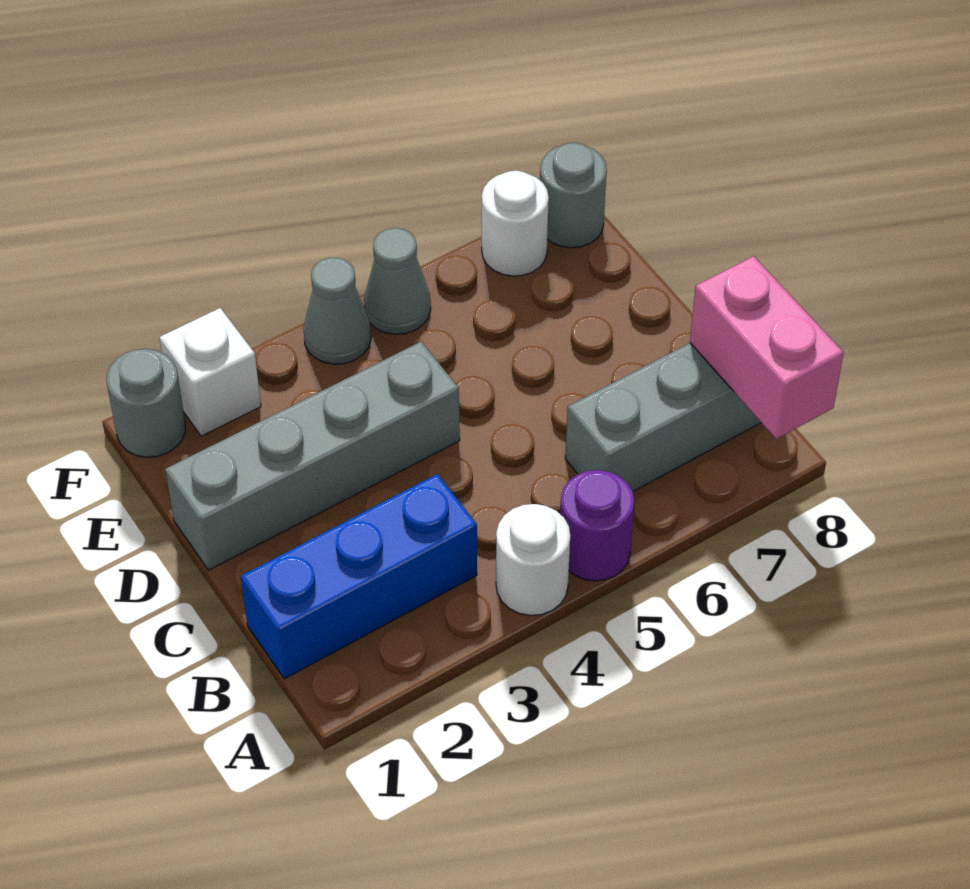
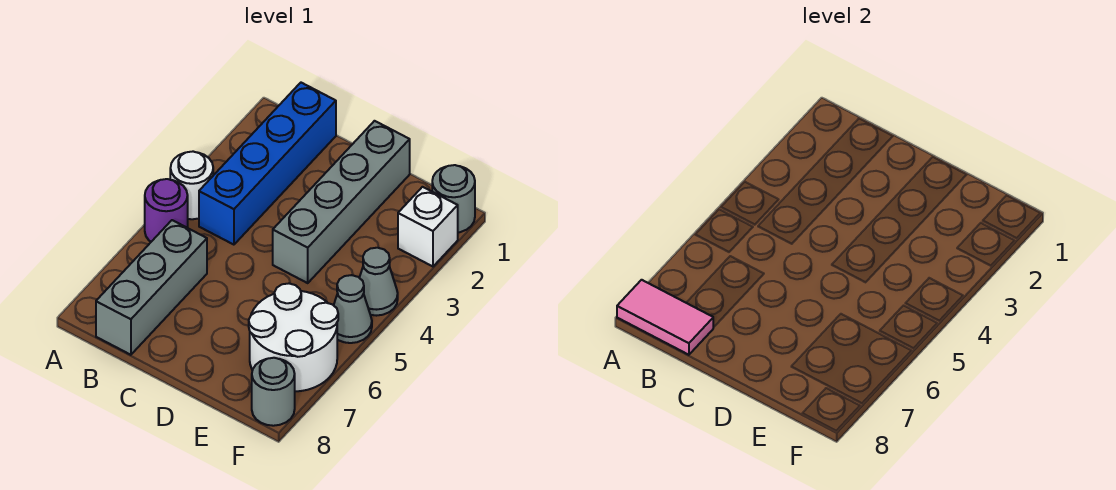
pink 1x2 brick [690,256,844,439] -> pink 1x2 tile [617,280,713,355]
blue 1x3 brick [241,474,477,679] -> blue 1x4 brick [199,83,336,245]
white 1x1 round brick [482,171,549,276] -> white 2x2 round brick [249,284,338,391]

